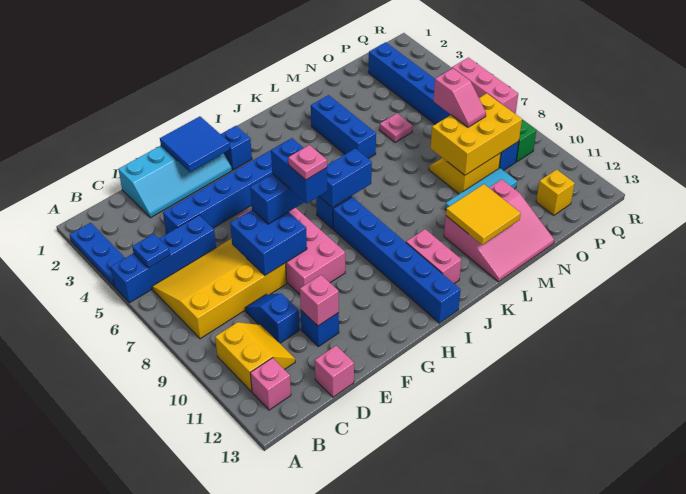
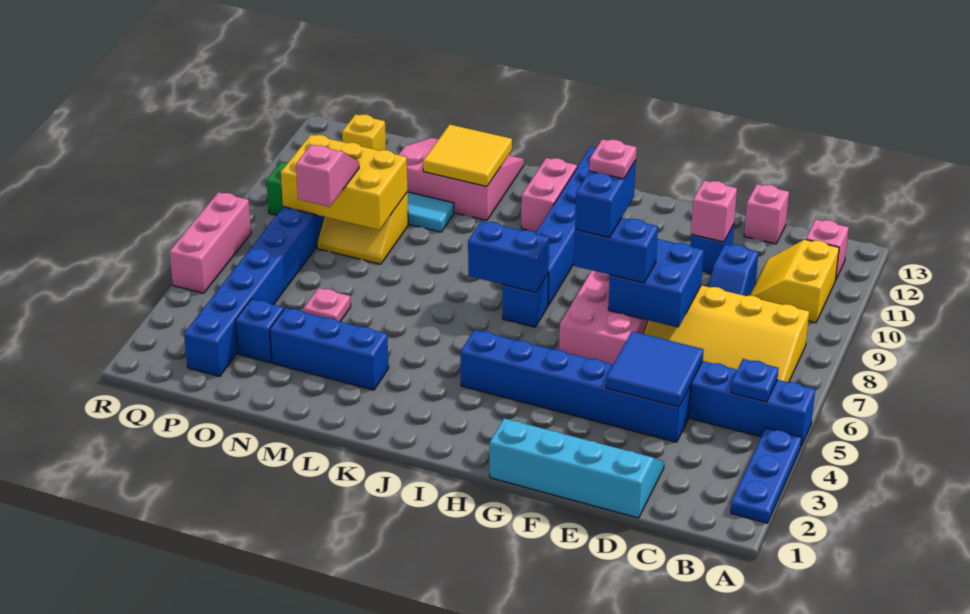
blue 2x2 tile [160,116,230,172] -> blue 2x2 tile moved to [606,331,704,407]
blue 1x1 brick [221,126,252,170] -> blue 1x1 brick moved to [236,299,284,363]
blue 1x3 brick [311,95,376,159] -> blue 1x3 brick turned to [270,308,389,390]

